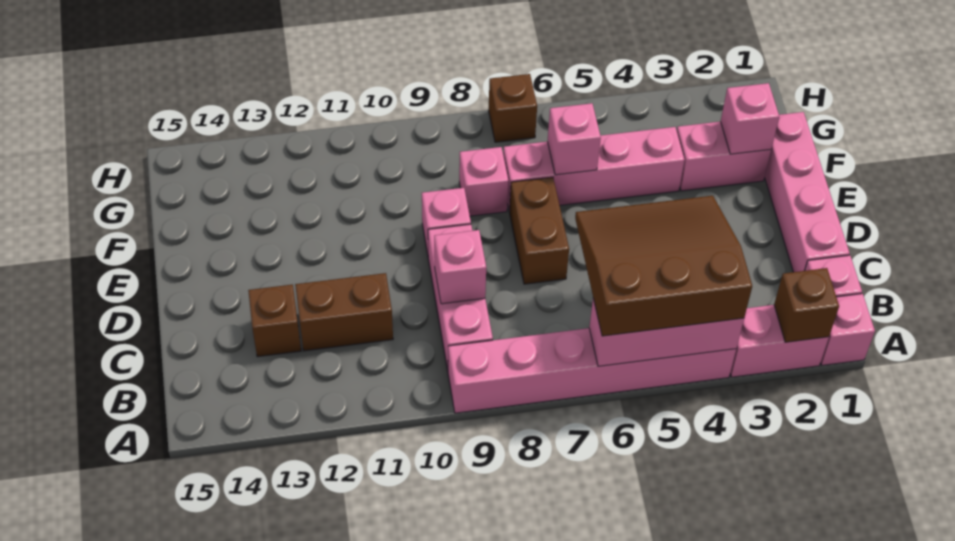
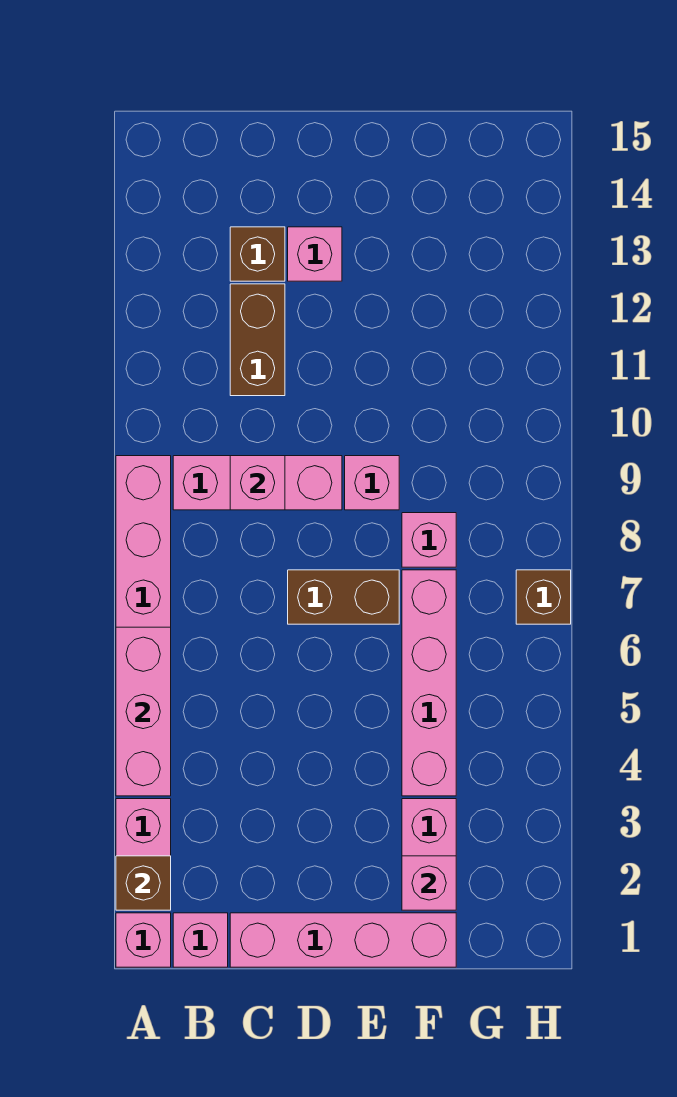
brown 3x3 slope [575,196,752,336] -> none
pink 1x1 brick [547,103,601,175] -> pink 1x1 brick moved to [288,227,342,281]

